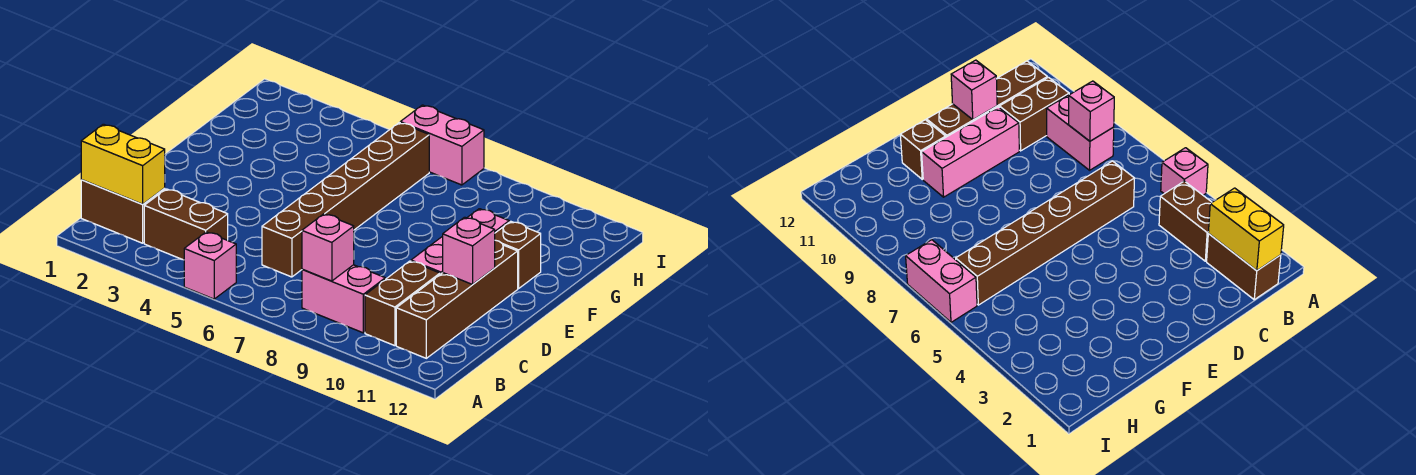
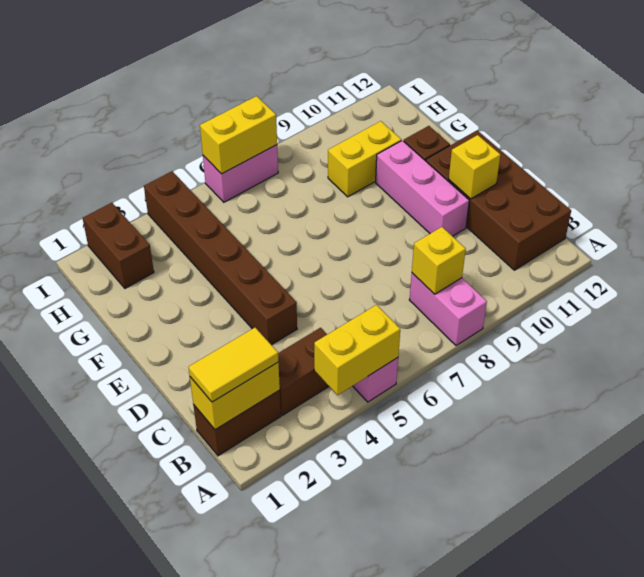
none -> yellow 1x2 brick [314,305,400,395]
none -> yellow 1x2 tile [189,328,279,402]
pink 1x2 brick [302,265,385,333] -> pink 1x2 brick turned to [409,273,487,346]
pink 1x1 brick [302,214,354,281] -> yellow 1x1 brick [412,227,466,294]
brown 1x2 brick [365,261,440,346] -> brown 1x2 brick moved to [83,203,154,288]
brown 1x4 brick [396,240,518,358] -> brown 2x4 brick [426,131,571,270]
brown 1x6 brick [262,123,429,277] -> brown 1x6 brick moved to [144,171,297,345]
pink 1x1 brick [443,217,495,284] -> yellow 1x1 brick [449,135,500,199]
none -> yellow 1x2 brick [328,121,401,197]
none -> yellow 1x2 brick [200,96,277,174]

